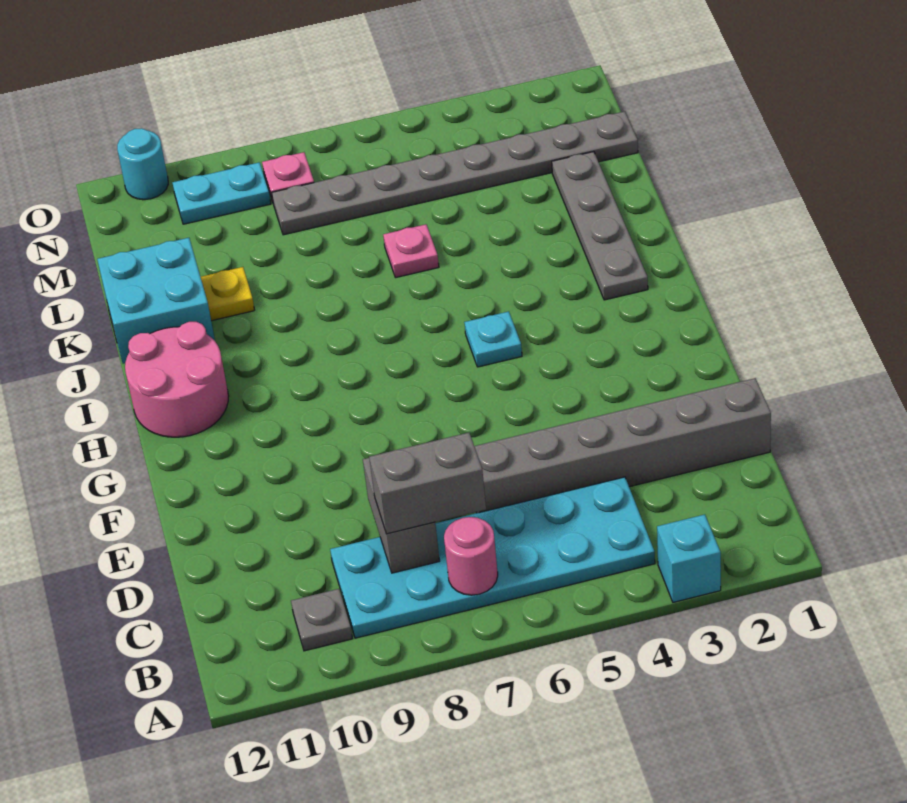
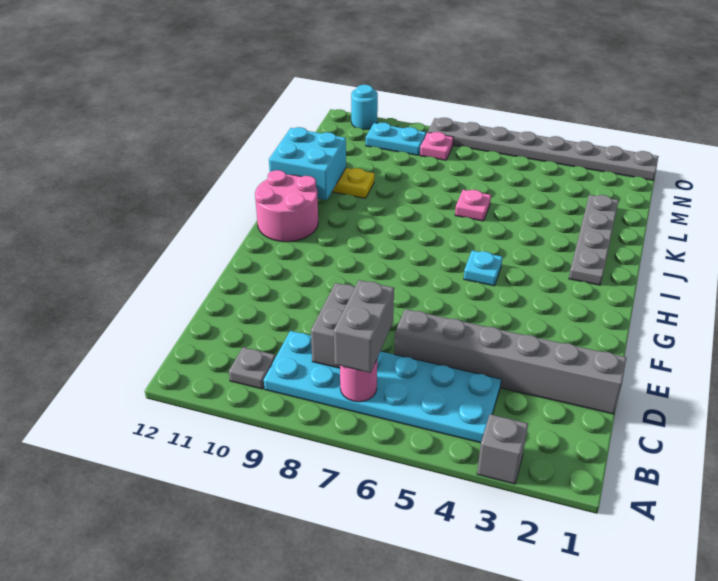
cyan 1x1 brick [657,515,721,602] -> grey 1x1 brick [477,414,528,484]
grey 1x2 brick [369,433,486,534] -> grey 1x2 brick turned to [334,280,394,373]
grey 1x8 plate [272,111,638,235] -> grey 1x8 plate moved to [428,118,659,180]

